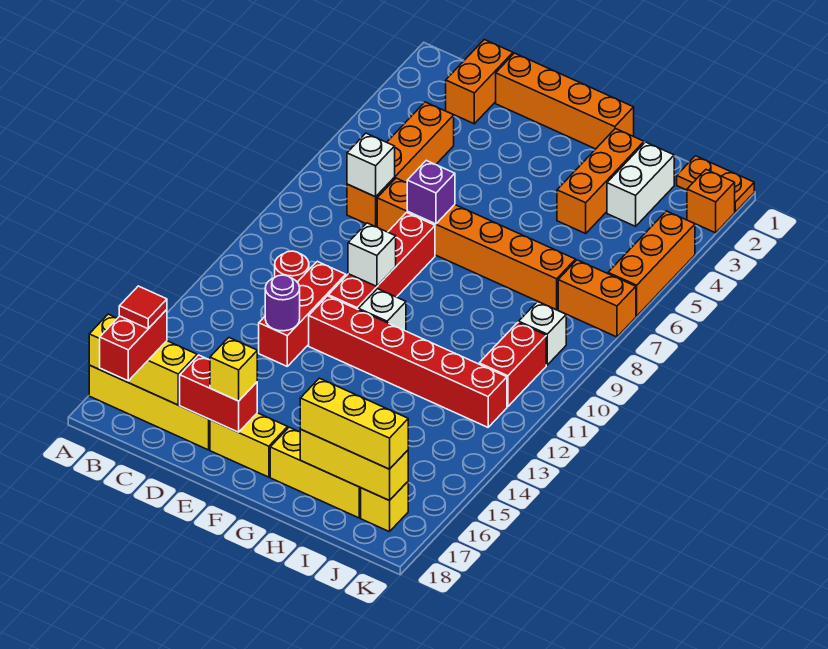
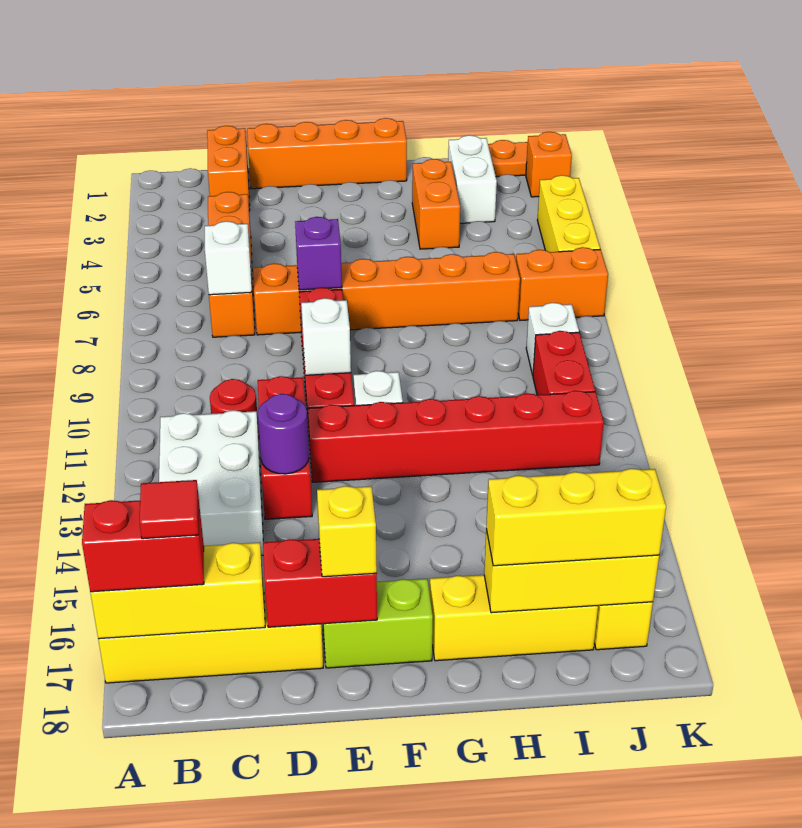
none -> white 2x3 brick [159,410,263,555]
red 1x2 brick [100,310,167,381] -> red 1x2 brick turned to [82,500,204,592]
yellow 1x2 brick [210,413,288,477] -> lime 1x2 brick [323,579,433,668]
orange 1x3 brick [557,129,644,234] -> orange 1x2 brick [412,159,460,249]
orange 1x3 brick [608,211,695,316] -> yellow 1x3 brick [537,175,600,252]

